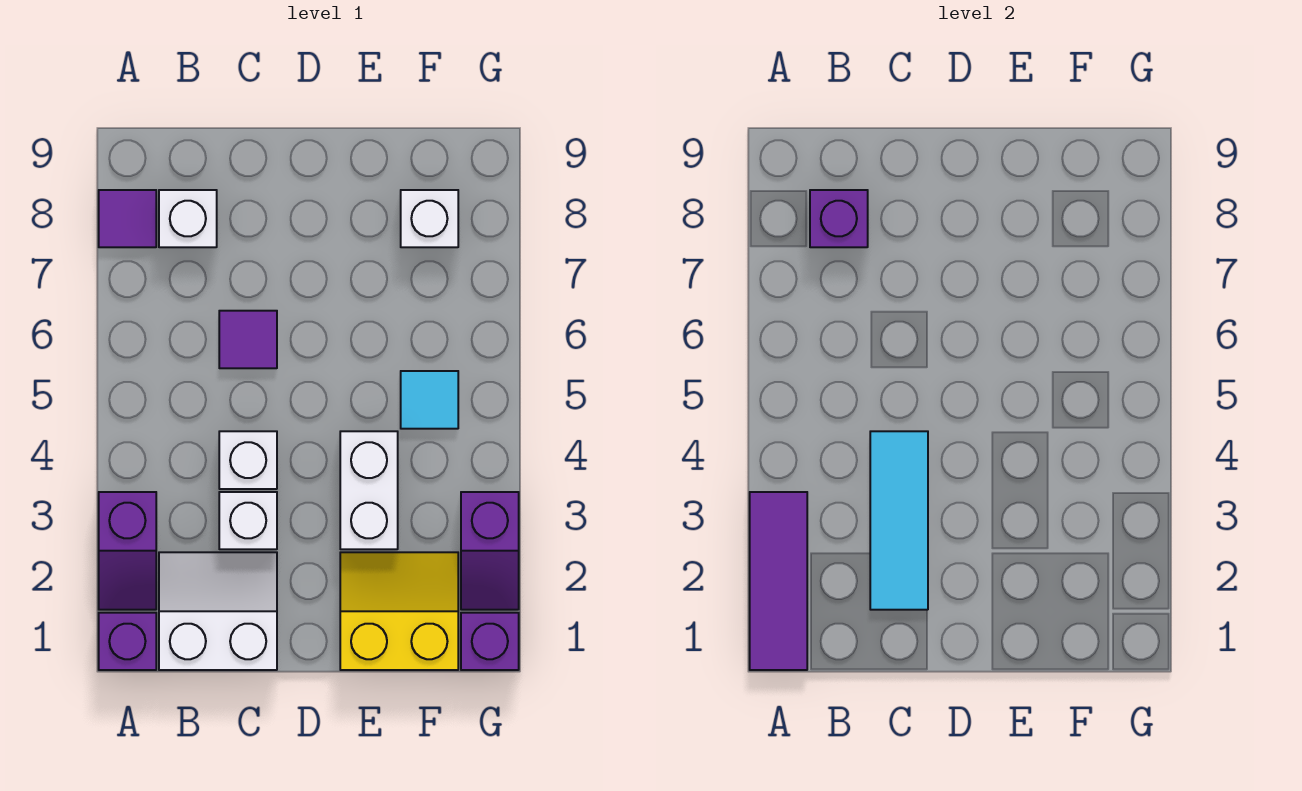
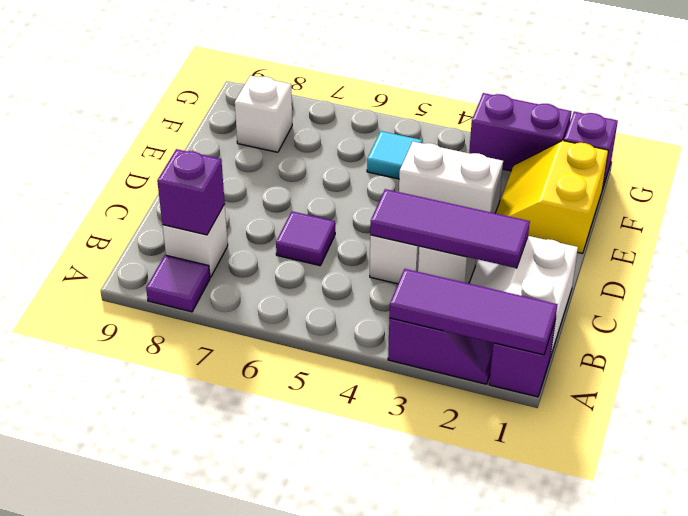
cyan 1x3 tile [870,431,928,610] -> purple 1x3 tile [370,189,530,268]
purple 1x2 slope [461,492,519,610] -> purple 1x2 brick [469,93,572,171]

